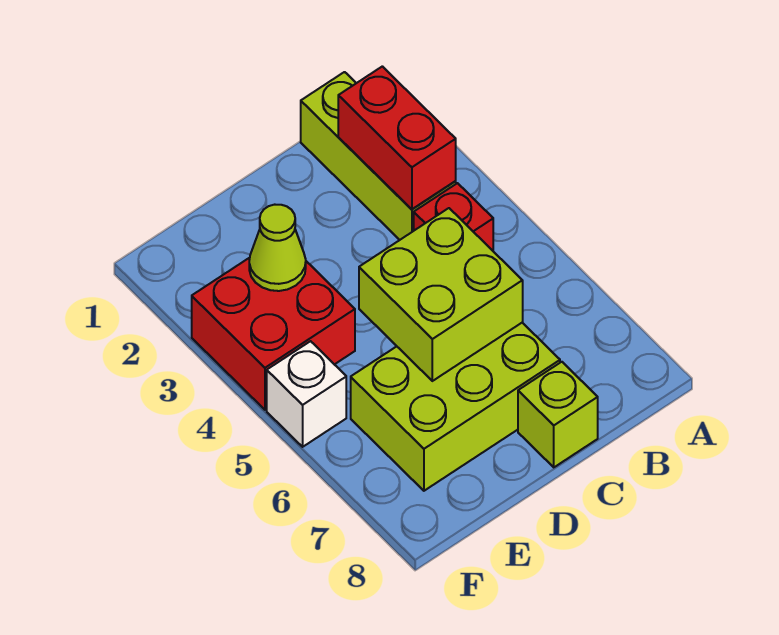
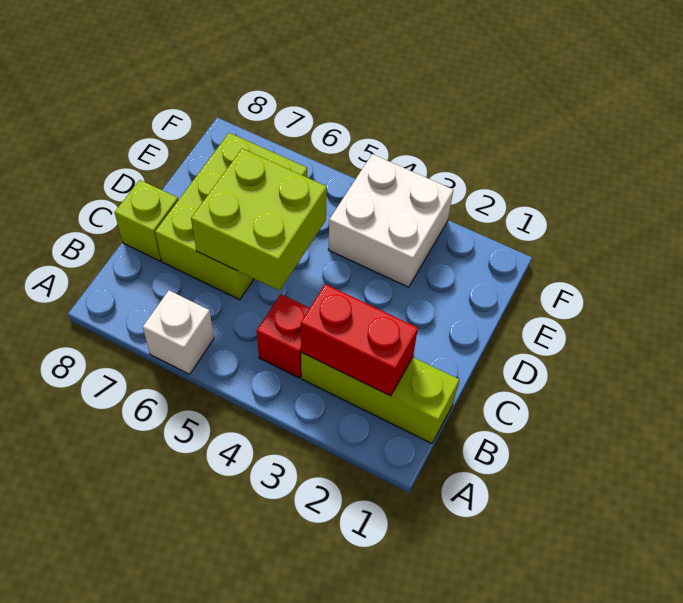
red 2x2 brick [192,258,355,410] -> white 2x2 brick [328,154,453,287]
lime 1x1 cone [249,205,306,291] -> none
white 1x1 brick [267,341,346,447] -> white 1x1 brick moved to [143,291,214,374]

